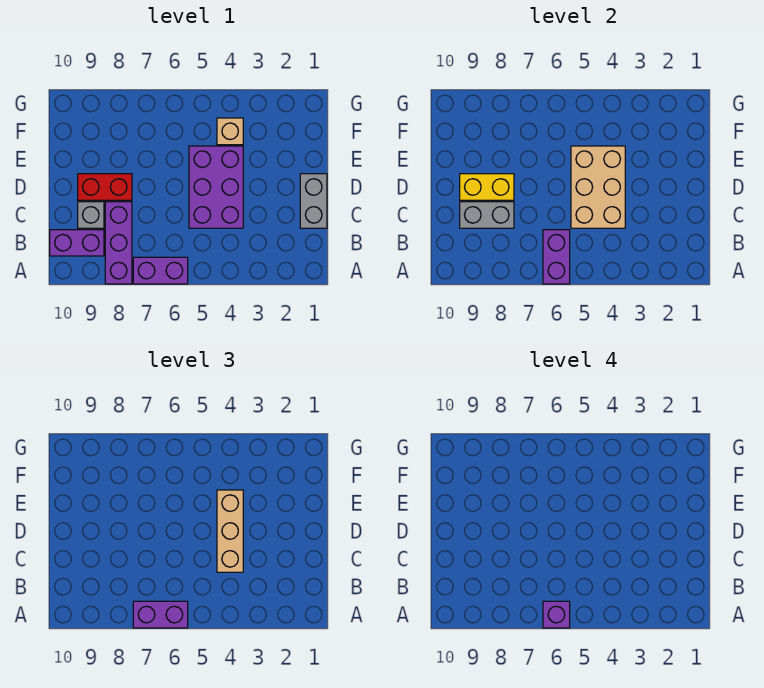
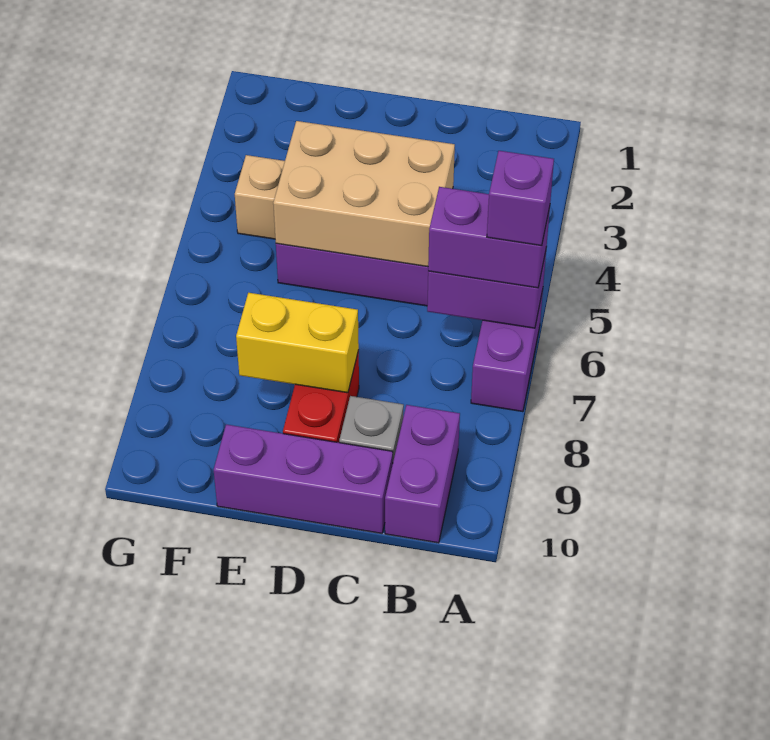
purple 1x2 brick [133,601,188,628] -> purple 1x2 brick turned to [428,187,550,288]
purple 1x3 brick [105,202,132,284] -> purple 1x3 brick moved to [214,425,393,533]
grey 1x2 brick [300,174,327,228] -> none
tan 1x3 brick [217,490,243,572] -> none
grey 1x2 brick [460,202,514,228] -> none
yellow 1x2 brick [460,174,514,200] -> yellow 1x2 brick turned to [236,293,359,393]

